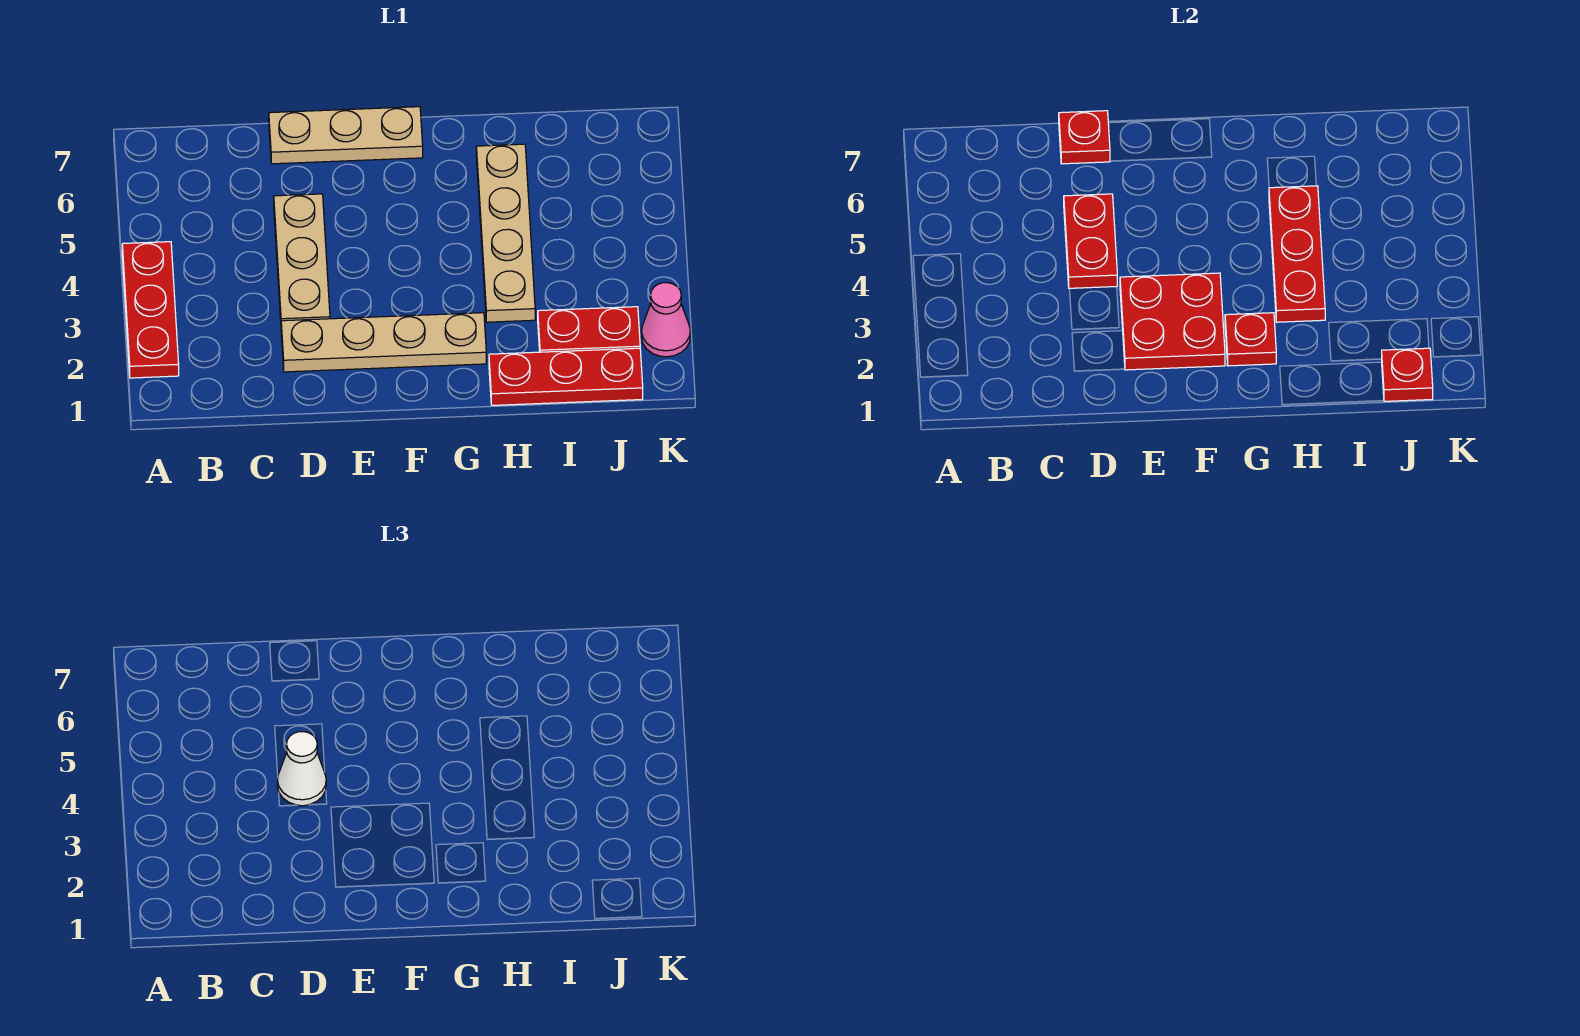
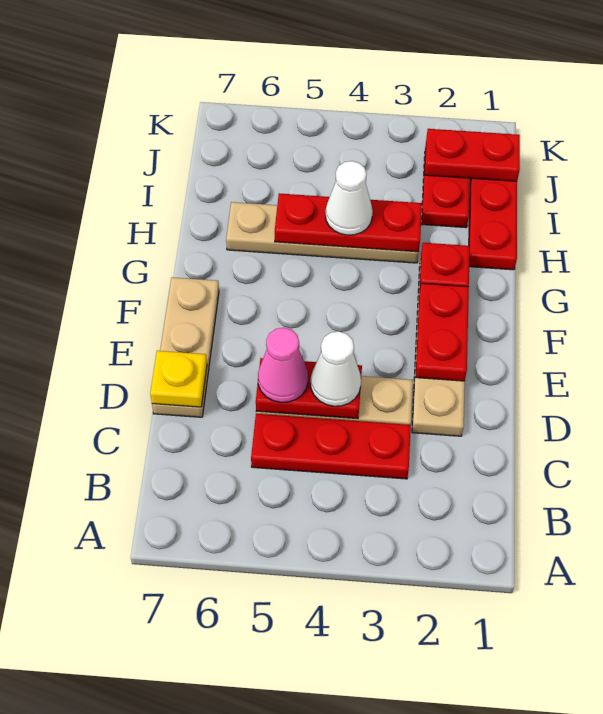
red 1x3 plate [122,242,179,378] -> red 1x3 plate moved to [251,414,411,479]
red 1x1 plate [1059,111,1110,164] -> yellow 1x1 plate [150,351,207,407]
red 2x2 plate [1120,273,1225,370] -> red 1x2 plate [416,283,469,381]
none -> white 1x1 cone [326,161,373,235]
red 1x1 plate [1382,348,1433,401] -> red 1x2 plate [425,129,520,181]
pink 1x1 cone [642,283,690,357] -> pink 1x1 cone moved to [258,328,308,402]

